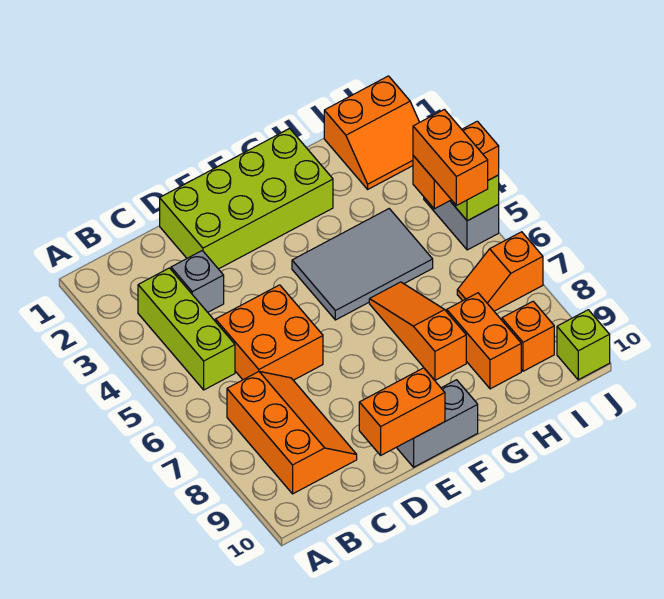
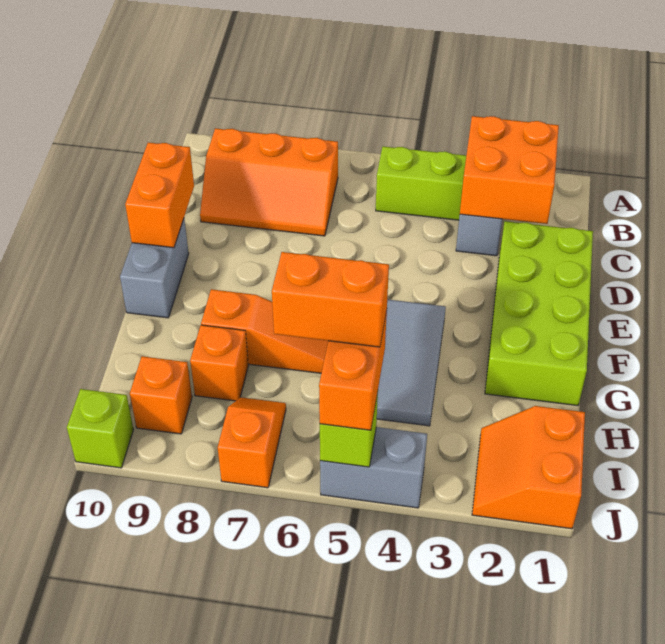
orange 2x2 brick [215,285,323,380] -> orange 2x2 brick moved to [460,116,559,224]
orange 1x2 brick [447,293,521,389] -> orange 1x1 brick [190,325,248,401]

